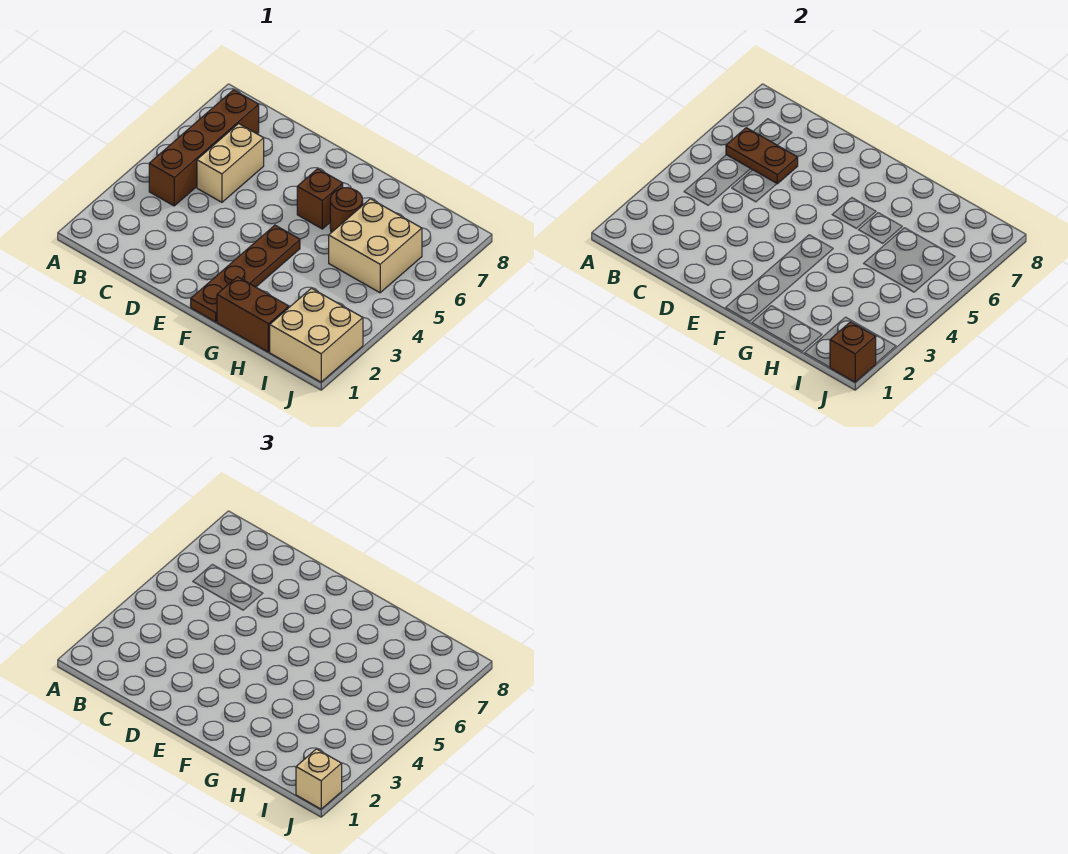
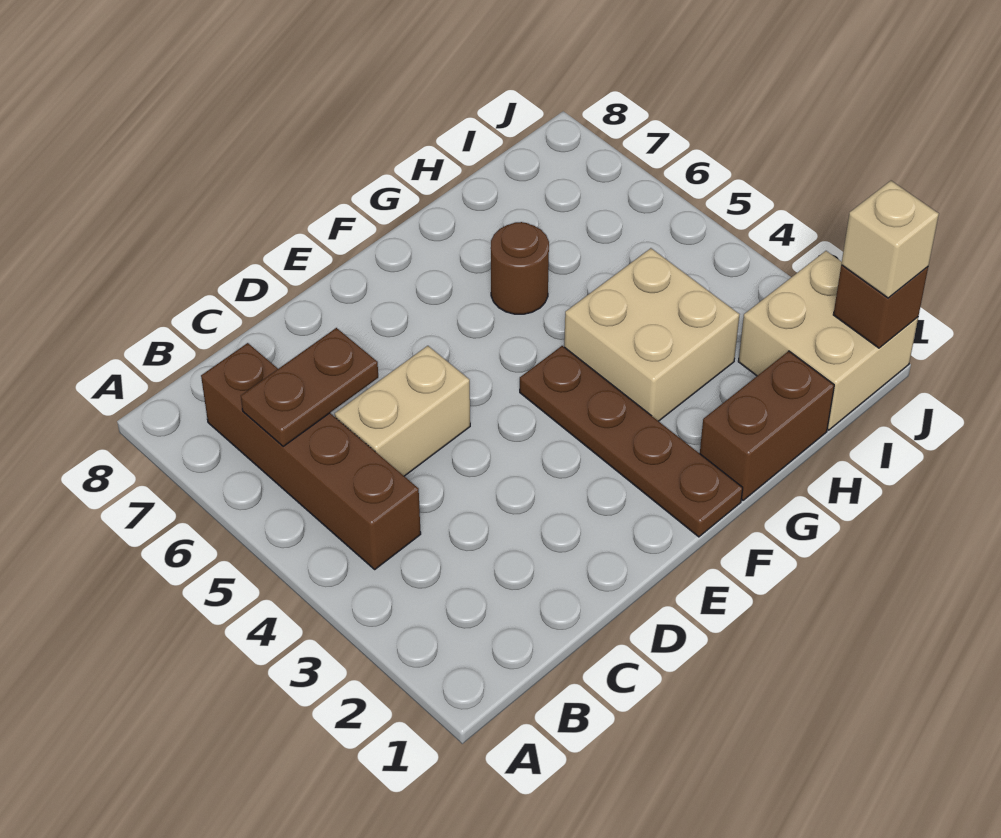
tan 1x2 brick [197,124,264,202] -> tan 1x2 brick turned to [335,346,470,476]
brown 1x1 brick [297,169,343,229] -> none
tan 2x2 brick [329,199,422,293] -> tan 2x2 brick moved to [564,248,740,421]

